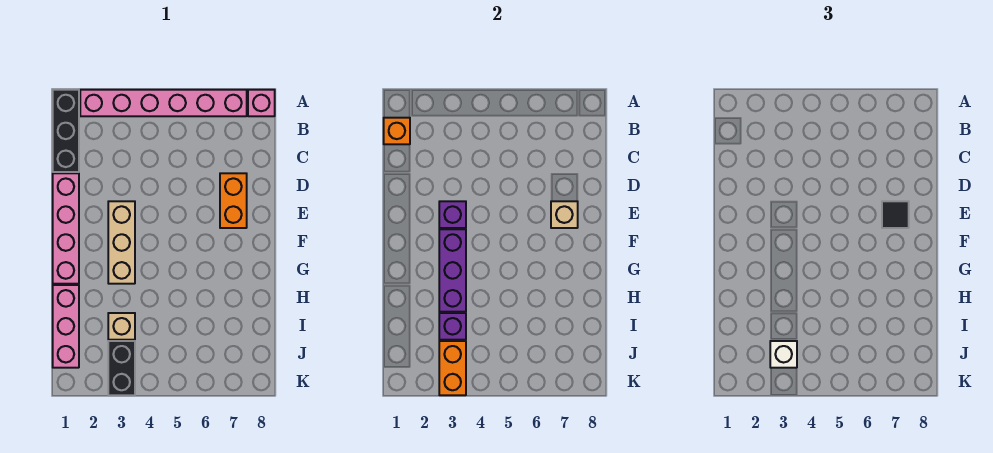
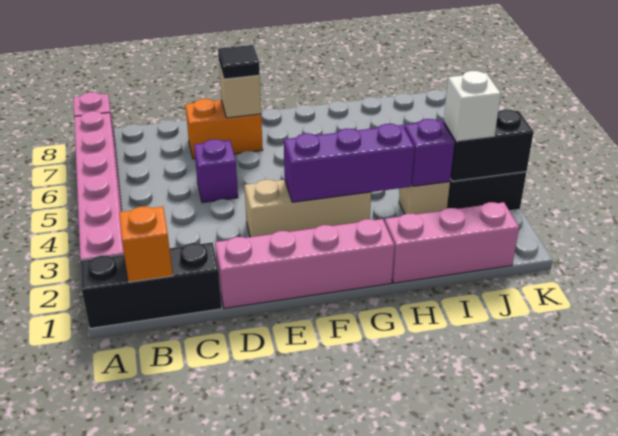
purple 1x1 brick [439,201,466,228] -> purple 1x1 brick moved to [194,139,238,203]
orange 1x2 brick [439,341,466,395] -> black 1x2 brick [444,109,534,181]

